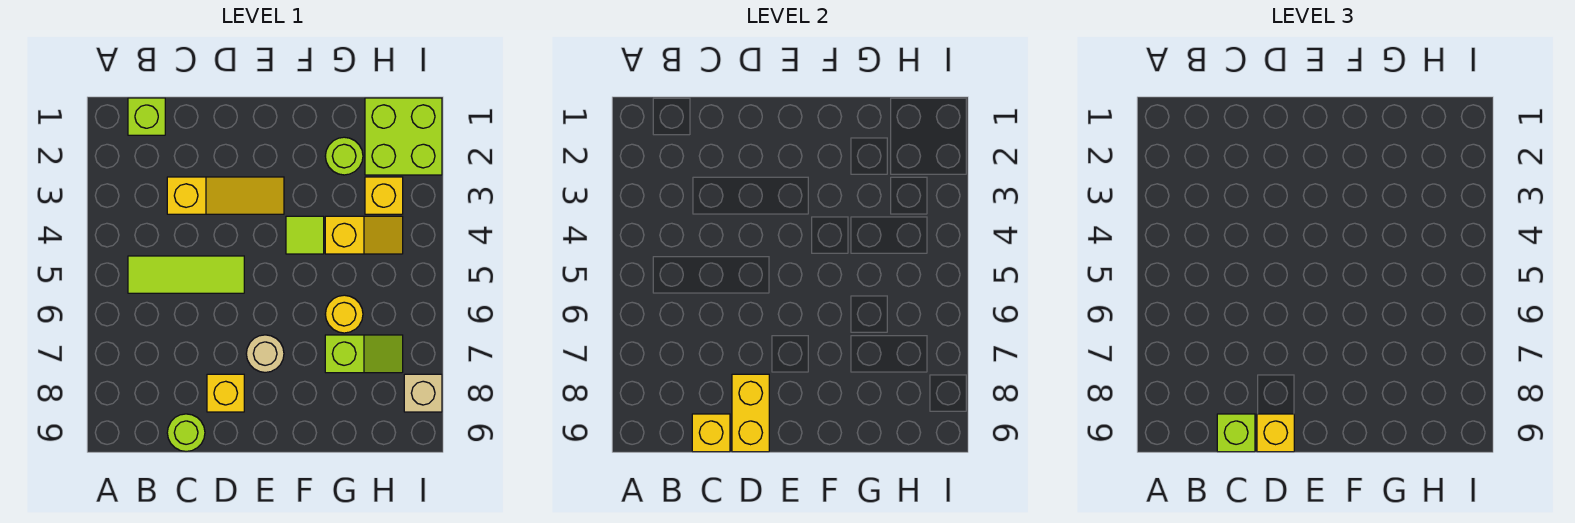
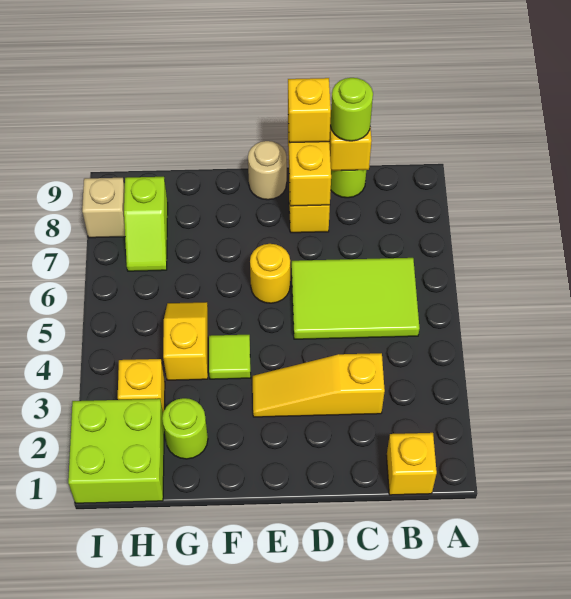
lime 1x1 brick [128,98,165,135] -> yellow 1x1 brick [386,433,437,495]
lime 1x3 tile [128,256,244,293] -> lime 2x3 tile [292,258,419,339]
lime 1x1 brick [1217,414,1255,452] -> lime 1x1 round brick [331,78,373,141]
tan 1x1 round brick [246,335,284,372] -> tan 1x1 round brick moved to [248,141,287,200]
yellow 1x2 slope [325,216,403,254] -> yellow 1x2 slope turned to [163,302,208,380]
yellow 1x1 round brick [325,295,363,333] -> yellow 1x1 round brick moved to [250,244,290,303]
lime 1x2 slope [325,335,403,373] -> lime 1x2 slope turned to [124,177,168,271]

